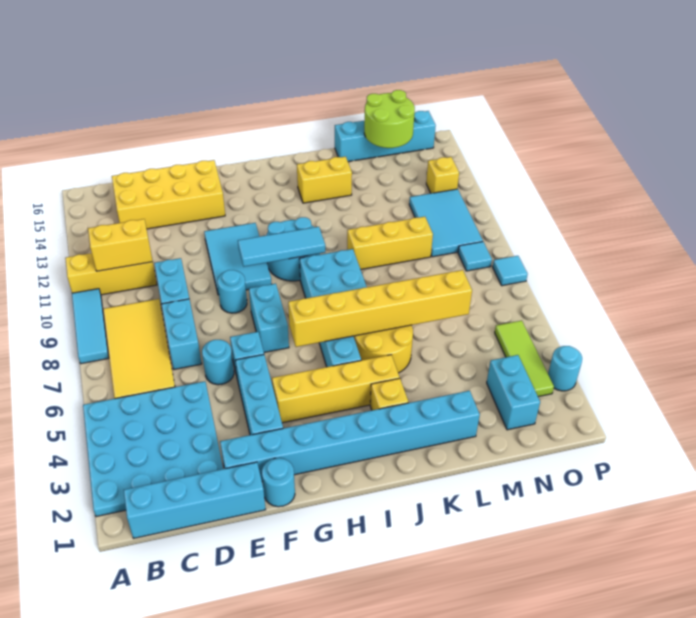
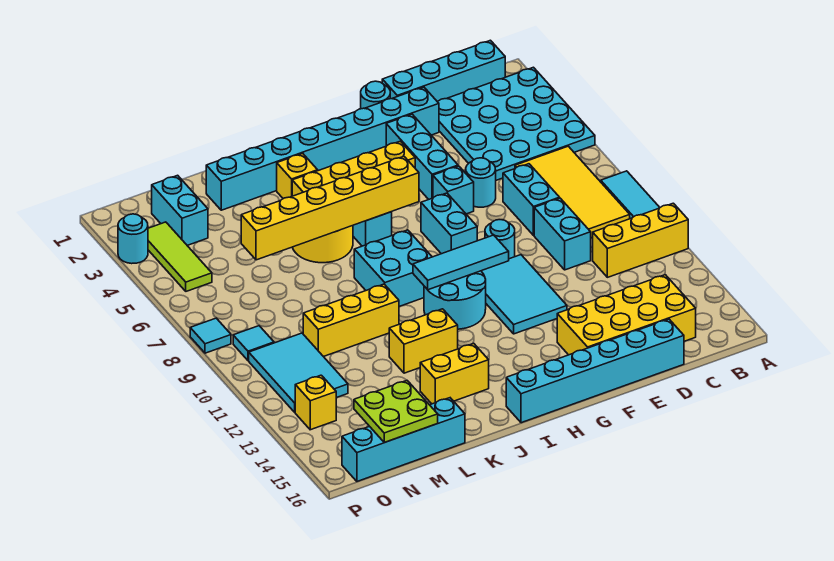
yellow 1x2 brick [88,219,152,271] -> yellow 1x2 brick moved to [389,309,458,373]
none -> cyan 1x6 brick [506,319,684,423]
lime 2x2 round brick [364,90,415,148] -> lime 2x2 plate [354,380,438,442]

